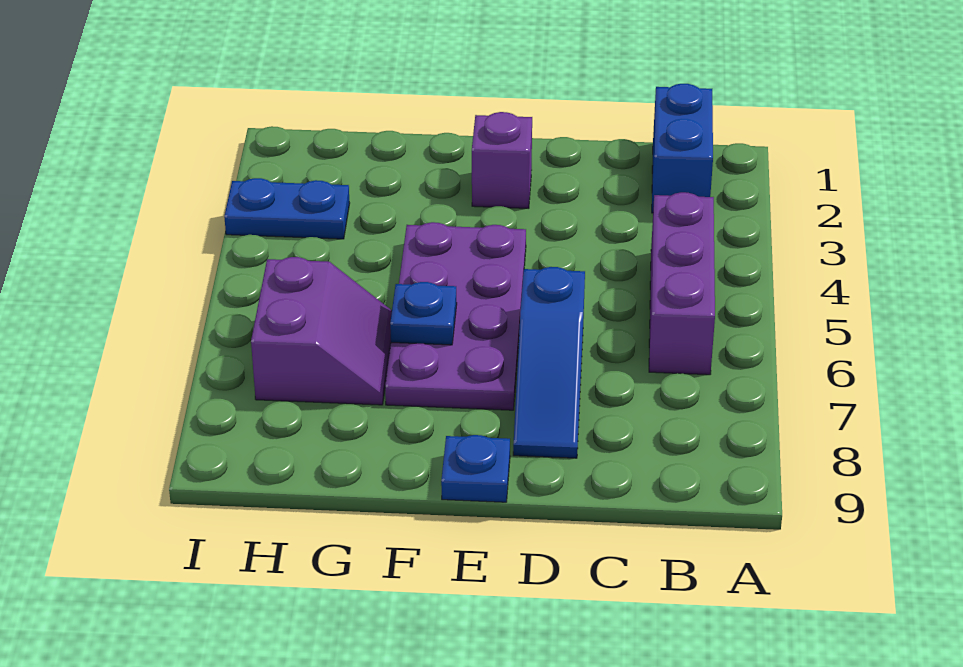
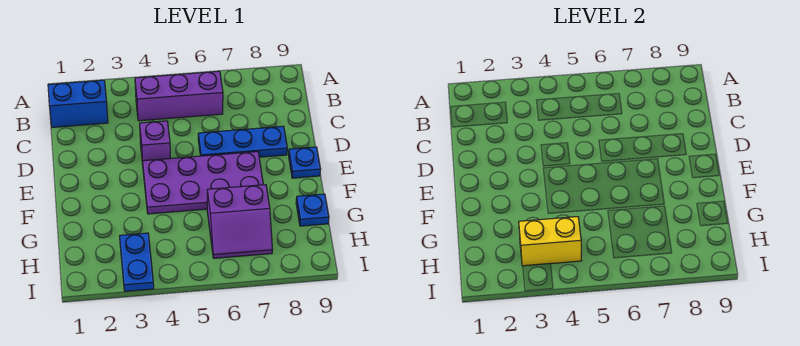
blue 1x3 slope [513,267,585,458] -> blue 1x3 plate [198,126,287,157]
purple 1x1 brick [472,112,532,209] -> purple 1x1 brick moved to [140,121,170,164]
blue 1x1 plate [390,282,457,345] -> blue 1x1 plate moved to [296,194,329,226]
purple 2x2 slope [251,257,392,405] -> purple 2x2 slope turned to [207,185,273,258]
none -> yellow 1x2 brick [519,217,581,266]

